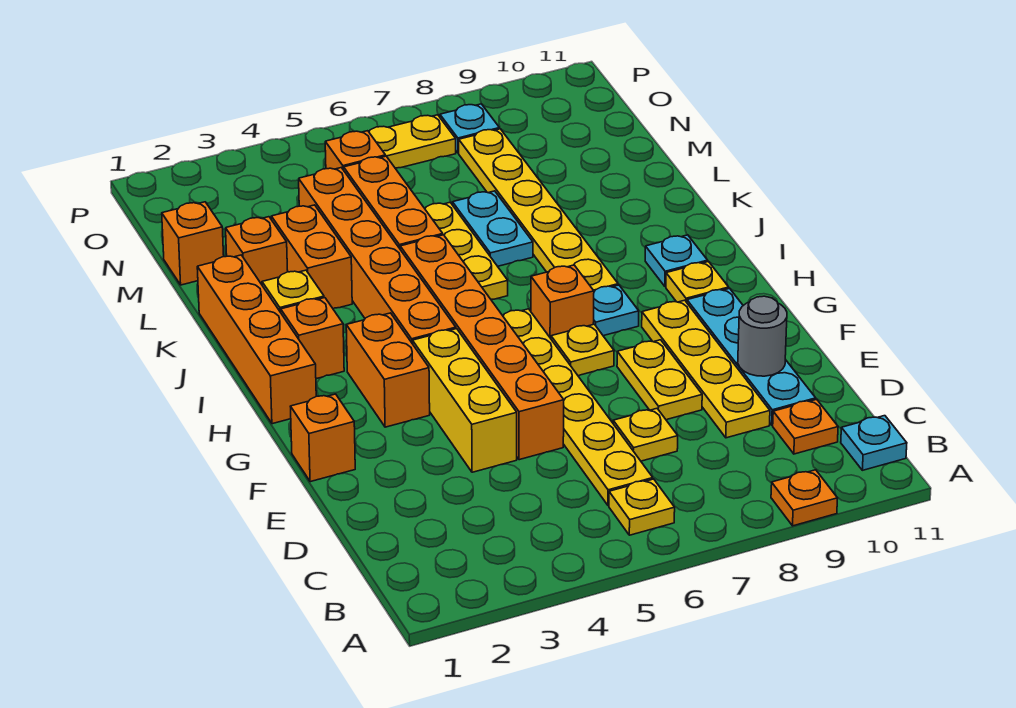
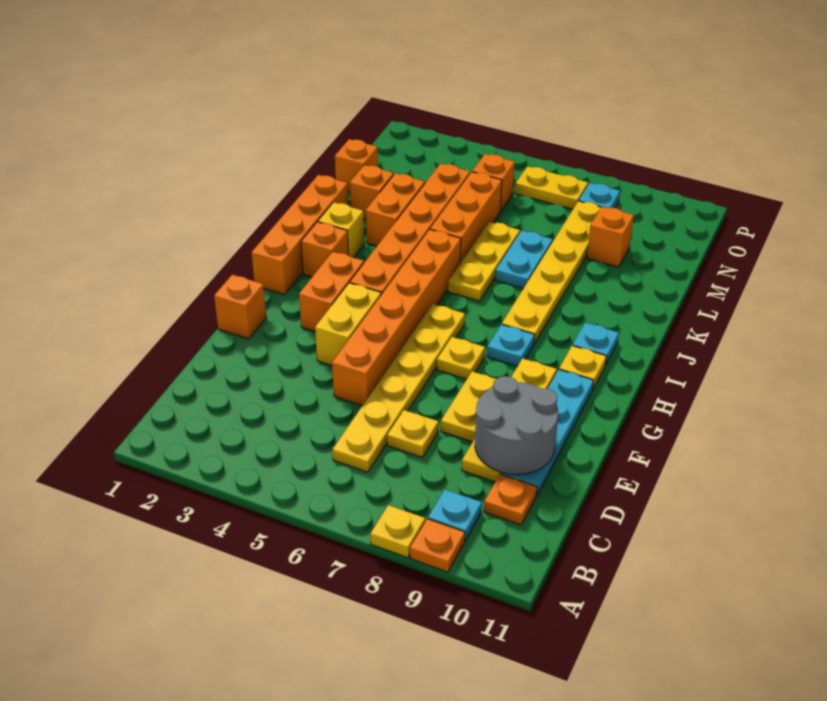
yellow 1x1 plate [609,479,675,535] -> yellow 1x1 plate moved to [370,505,425,558]
cyan 1x1 plate [841,416,907,470] -> cyan 1x1 plate moved to [428,490,482,541]
yellow 1x3 brick [413,329,517,472] -> yellow 1x2 brick [315,283,381,365]
grey 1x1 round brick [738,296,787,376] -> grey 2x2 round brick [475,376,558,475]
orange 1x1 brick [531,265,594,338] -> orange 1x1 brick moved to [587,207,634,267]

